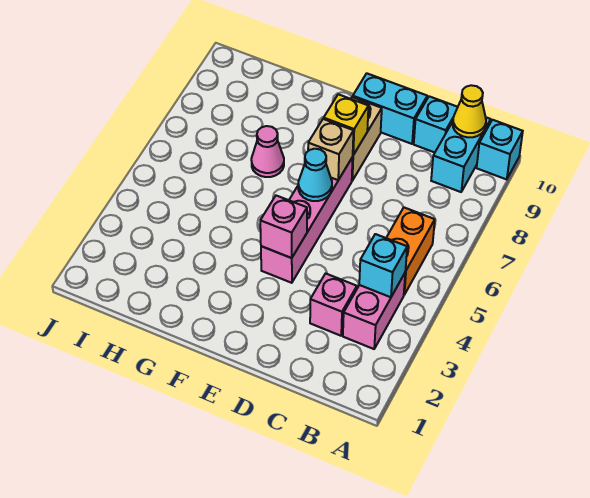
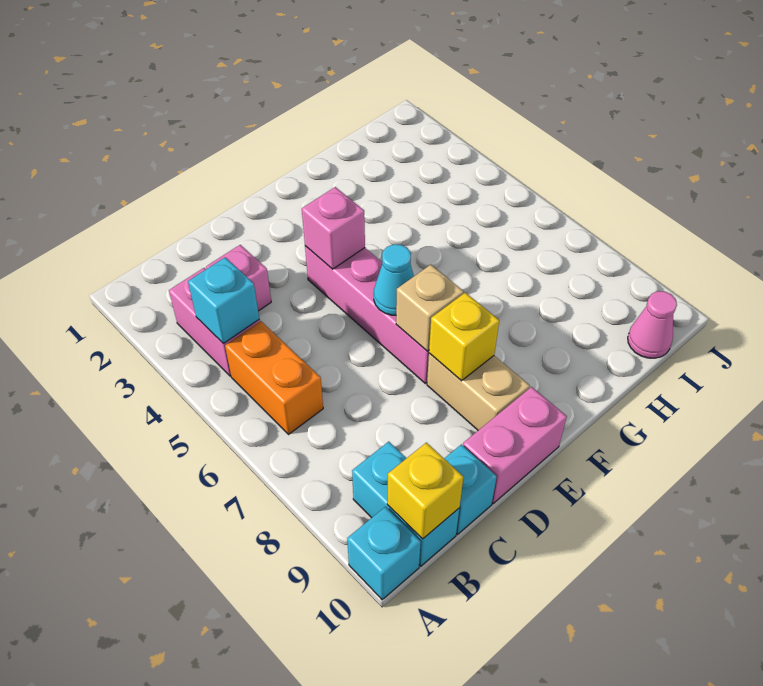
yellow 1x1 cone [453,85,486,137] -> yellow 1x1 brick [387,443,463,539]
cyan 1x2 brick [353,73,427,144] -> pink 1x2 brick [463,387,567,503]
pink 1x1 cone [251,126,284,177] -> pink 1x1 cone moved to [628,291,677,358]

